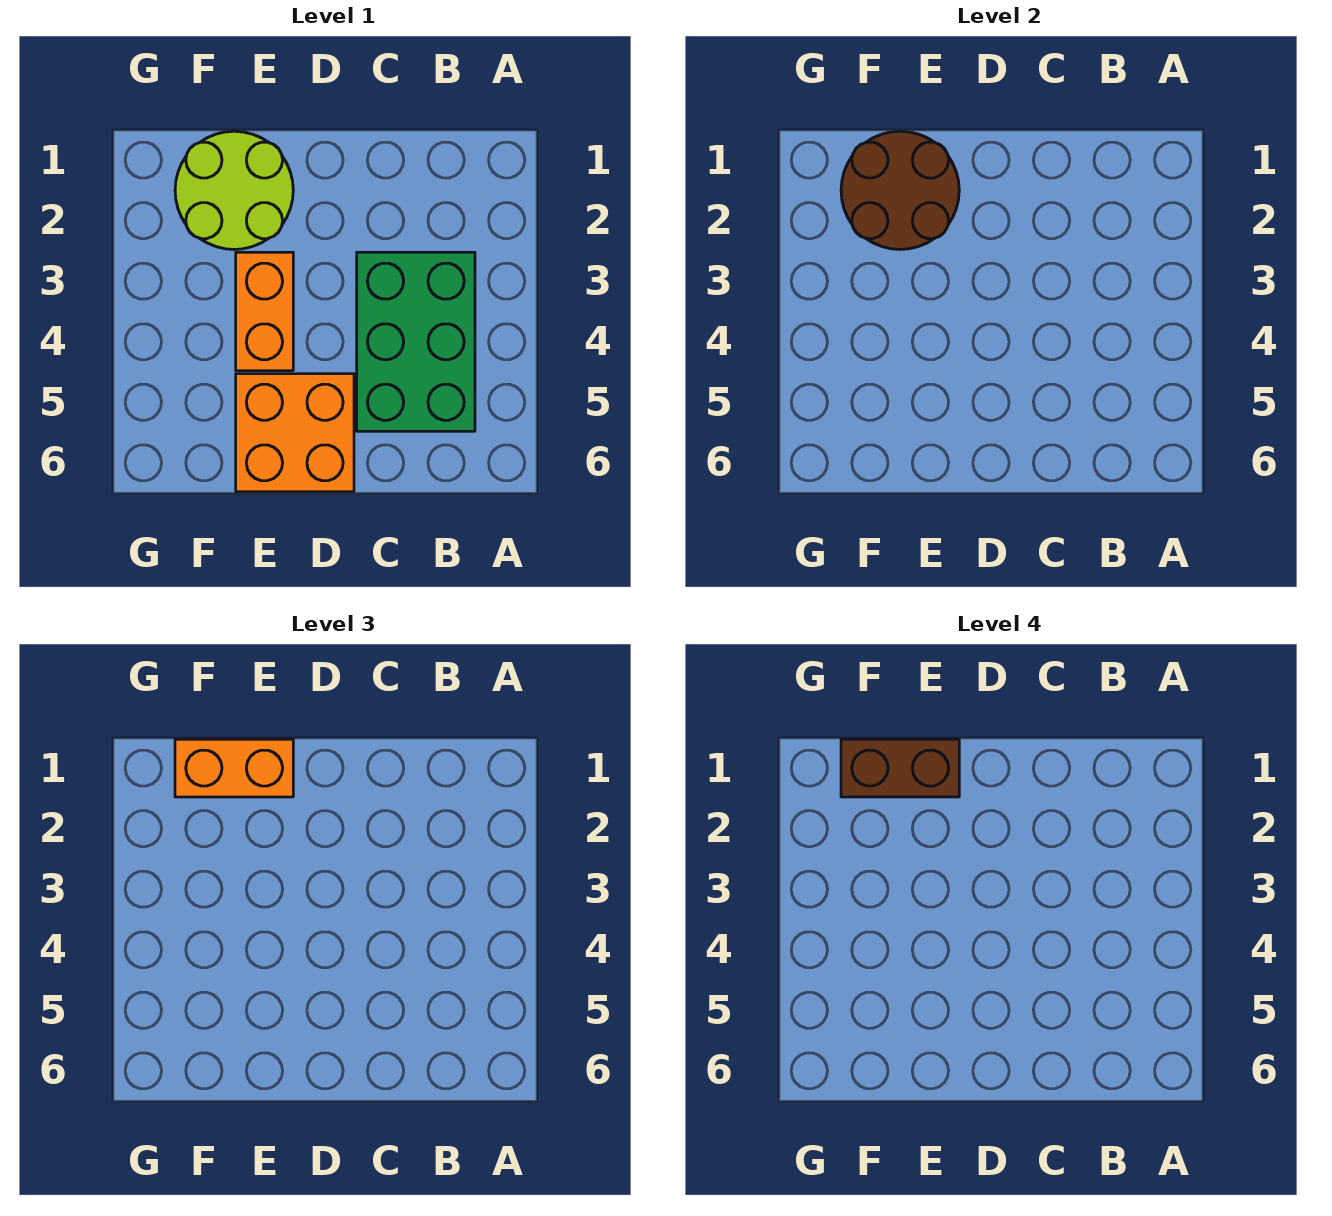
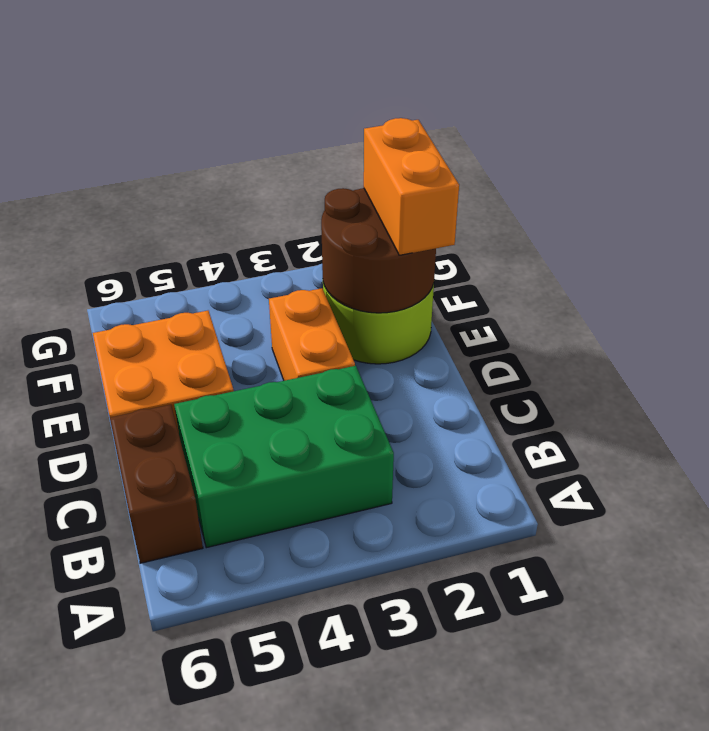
brown 1x2 brick [841,739,959,797] -> brown 1x2 brick moved to [110,405,203,563]
orange 1x2 brick [236,252,293,371] -> orange 1x2 brick turned to [269,288,355,381]

